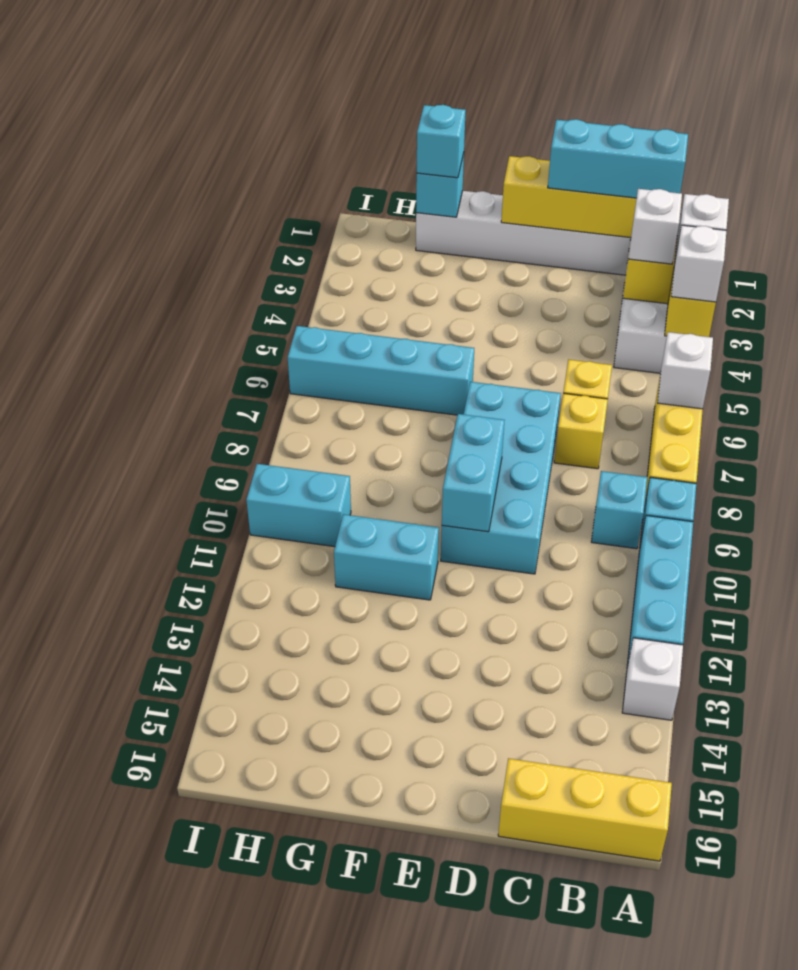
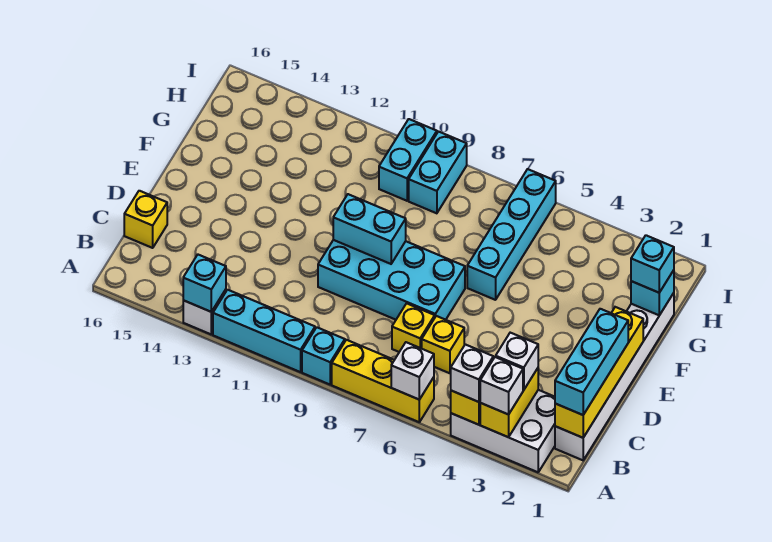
yellow 1x3 brick [498,758,672,861] -> yellow 1x1 brick [124,191,167,248]
cyan 1x1 brick [591,471,647,549] -> cyan 1x1 brick moved to [183,255,226,312]
cyan 1x2 brick [334,514,439,600] -> cyan 1x2 brick moved to [409,132,467,213]

